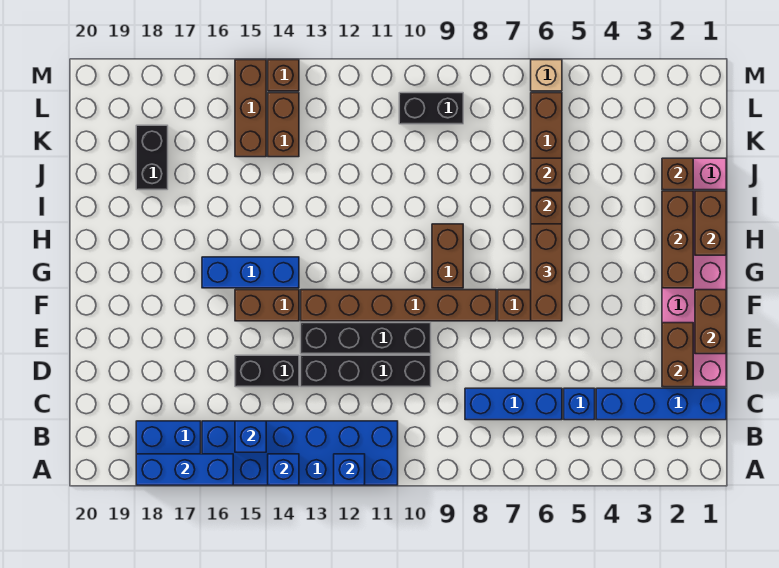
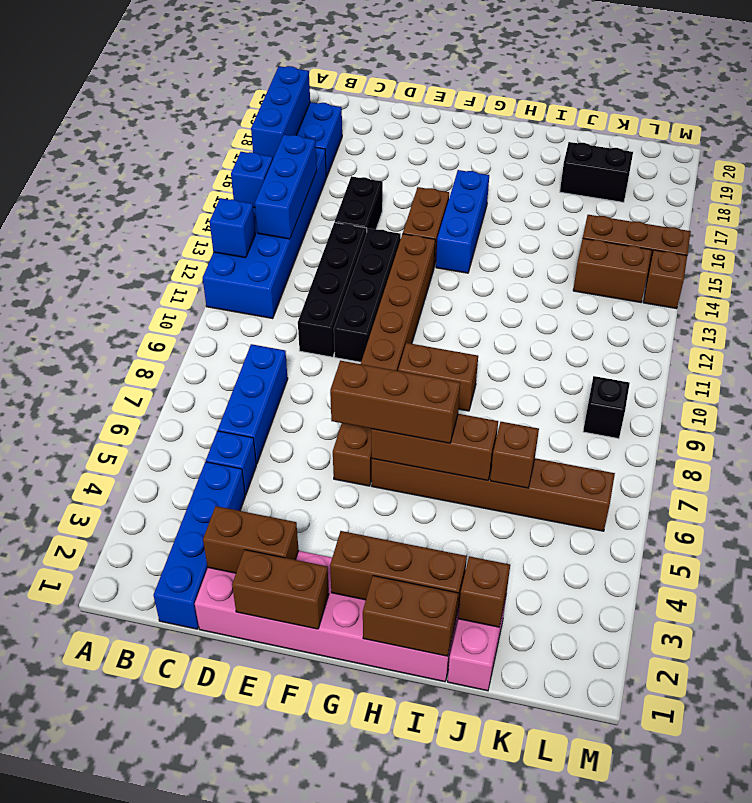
blue 1x1 brick [235,421,266,452] -> blue 1x3 brick [255,135,317,239]
black 1x2 brick [399,93,463,124] -> black 1x1 brick [583,376,630,439]
tan 1x1 brick [531,60,562,91] -> none

